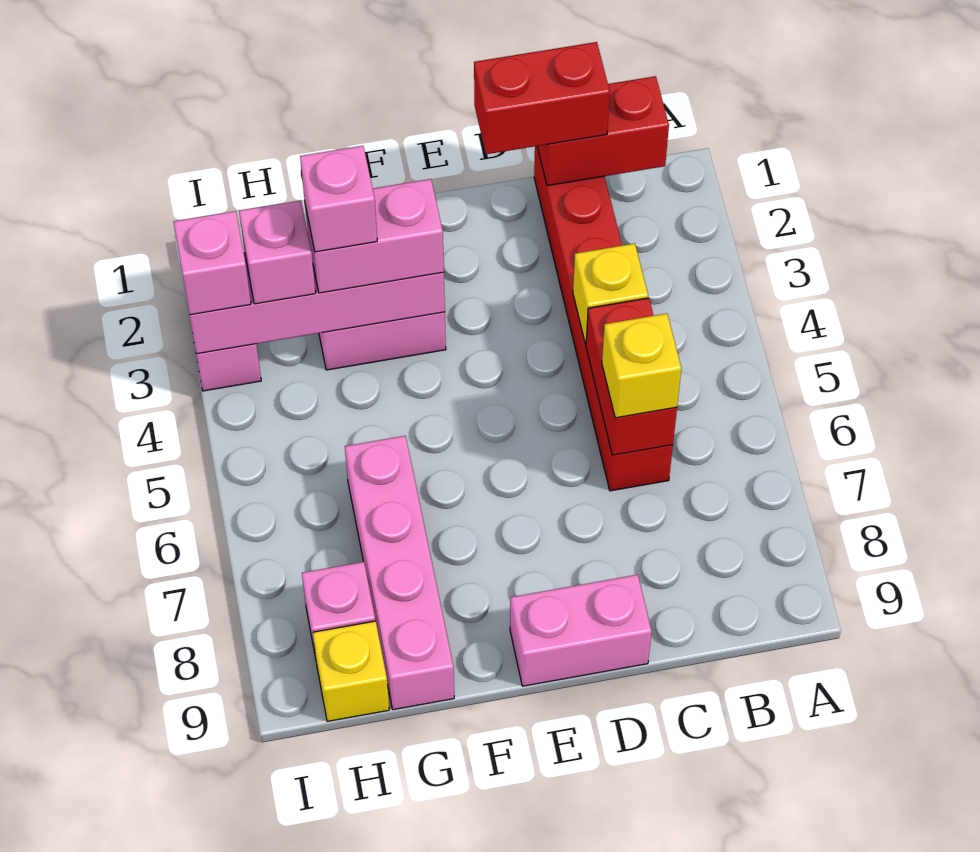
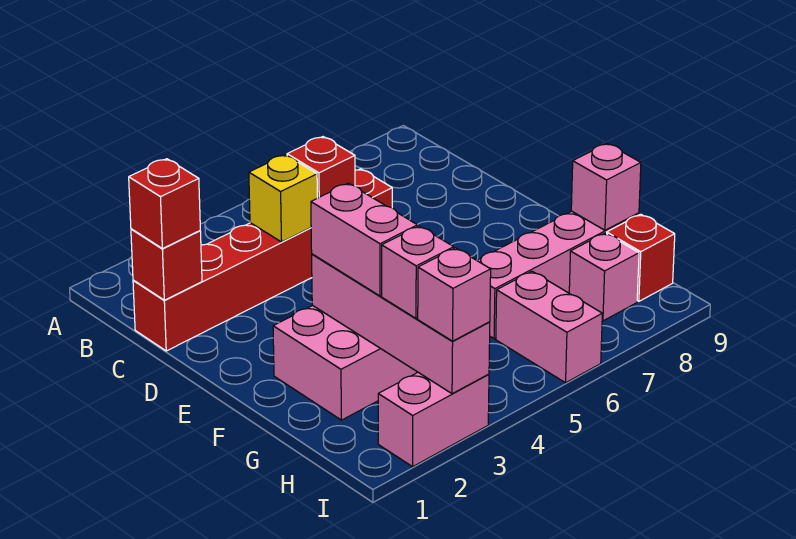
red 1x2 brick [537,76,669,186] -> red 1x1 brick [131,229,202,300]
red 1x2 brick [474,42,610,154] -> red 1x1 brick [129,159,200,249]
red 1x2 brick [586,298,677,455] -> red 1x1 brick [287,137,355,198]
yellow 1x1 brick [602,314,682,418] -> none
pink 1x2 brick [510,575,652,686] -> pink 1x2 brick moved to [496,271,602,383]
pink 1x1 brick [300,146,377,252] -> pink 1x1 brick moved to [571,144,641,230]
yellow 1x1 brick [313,621,389,722] -> red 1x1 brick [607,214,675,301]

